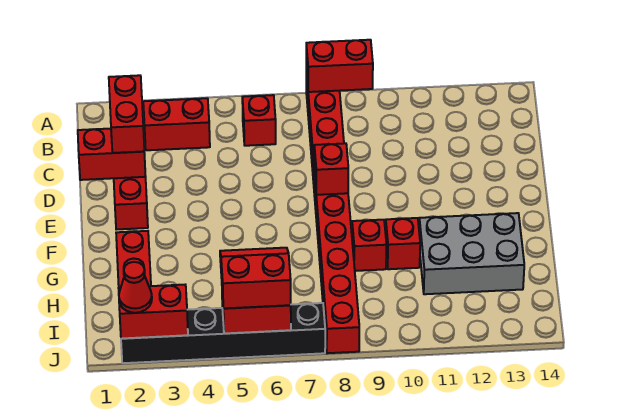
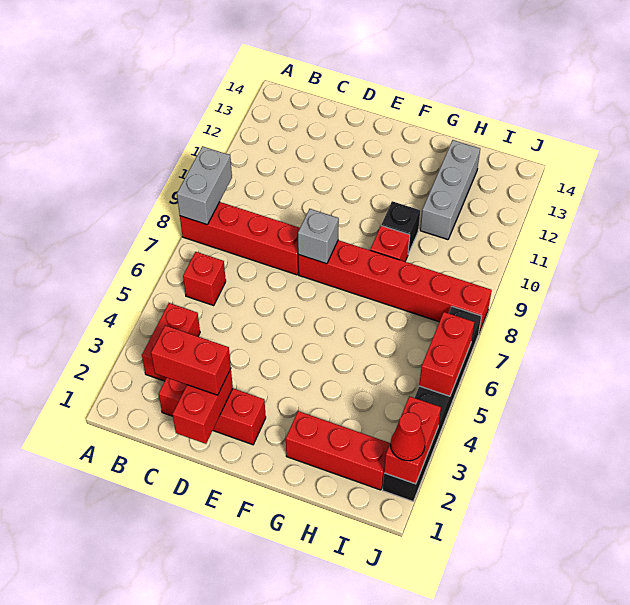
red 1x2 brick [306,40,373,92] -> grey 1x2 brick [177,146,232,225]
red 1x1 brick [314,143,348,195] -> grey 1x1 brick [298,209,339,264]
red 1x1 brick [386,218,420,269] -> black 1x1 brick [381,201,420,254]
grey 2x3 brick [419,213,524,294] -> grey 1x3 brick [420,140,480,240]
red 2x2 slope [220,248,291,308] -> none

